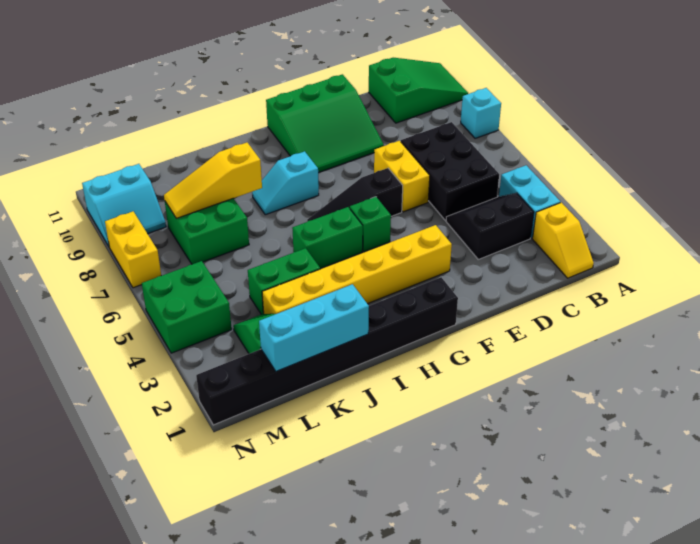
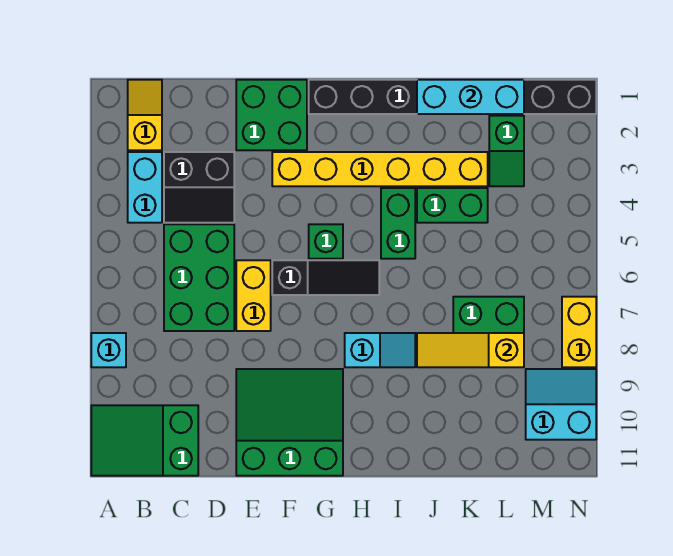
black 2x3 brick [401,122,499,221] -> green 2x3 brick [164,224,234,331]
green 1x2 brick [292,207,363,269] -> green 1x2 brick turned to [381,188,415,259]
yellow 1x3 slope [164,143,262,219] -> yellow 1x3 slope turned to [417,333,524,367]
green 2x2 brick [142,261,232,353] -> green 2x2 brick moved to [236,80,307,150]

